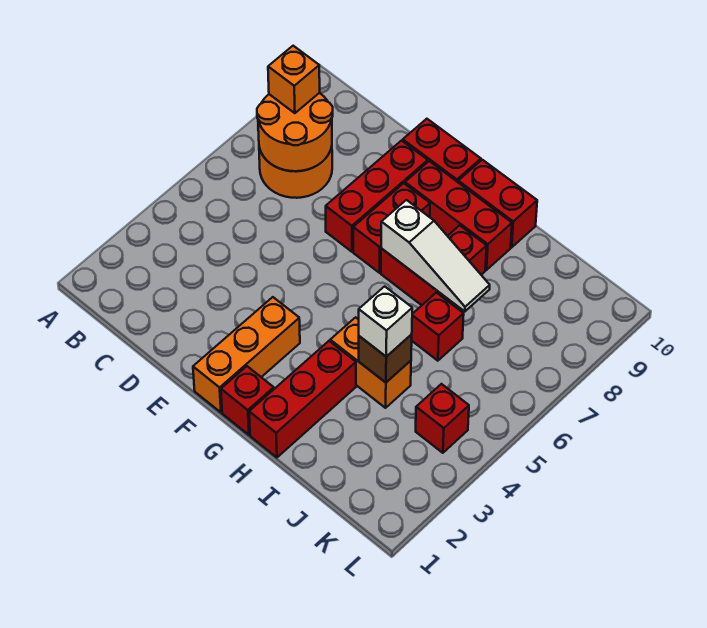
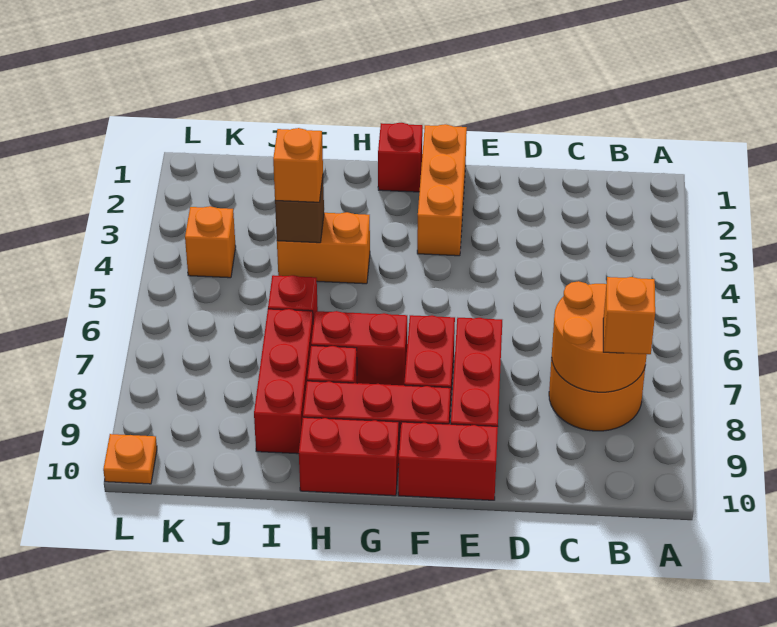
white 1x3 slope [381,200,490,312] -> none
red 1x3 brick [249,341,356,457] -> red 1x3 brick moved to [254,309,313,454]
white 1x1 brick [359,286,412,357] -> orange 1x1 brick [273,128,323,202]
red 1x1 brick [416,384,469,453] -> orange 1x1 brick [185,206,236,278]
none -> orange 1x1 plate [103,434,157,484]

